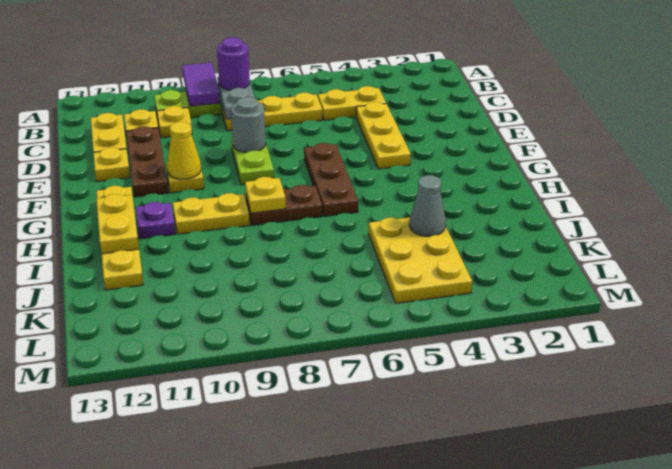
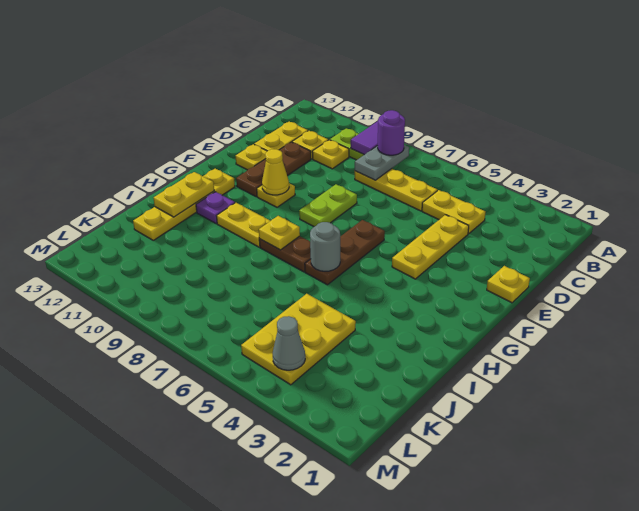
none -> yellow 1x1 plate [487,266,530,303]
grey 1x1 round brick [231,97,266,153] -> grey 1x1 round brick moved to [310,222,340,271]
grey 1x1 cone [409,175,446,236] -> grey 1x1 cone moved to [273,316,305,370]

